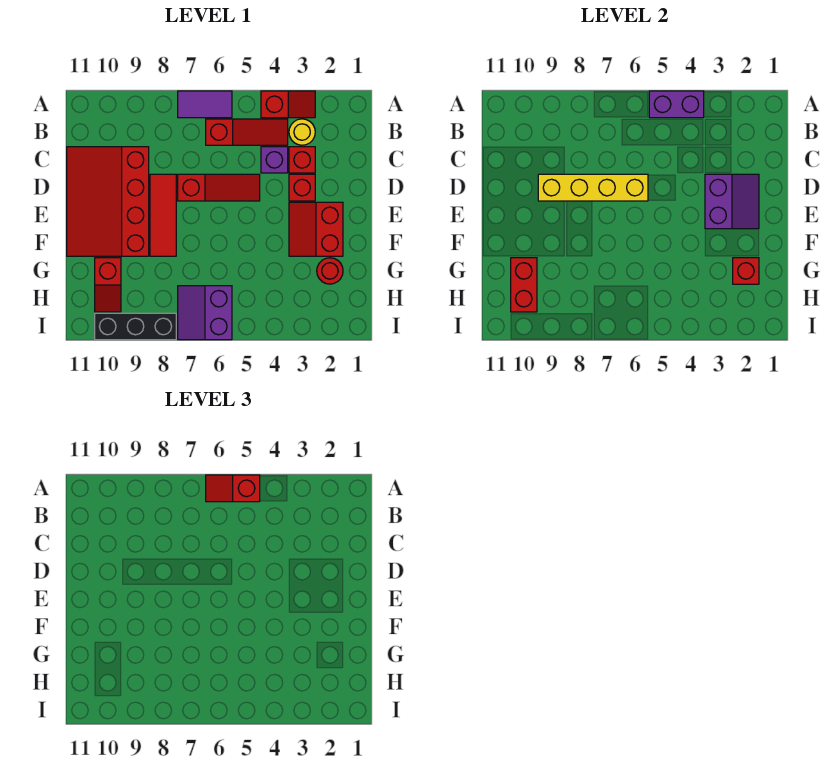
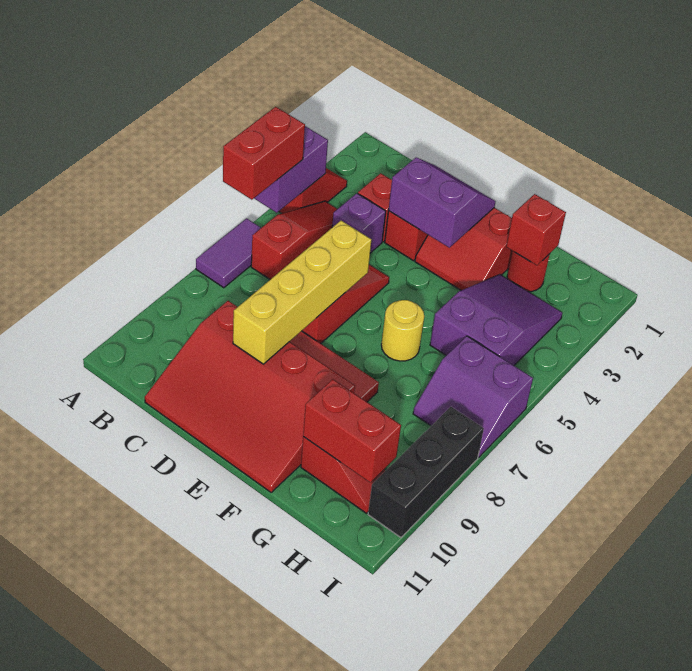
red 1x2 slope [206,475,260,502] -> red 1x2 brick [223,107,305,200]
yellow 1x1 round brick [289,119,315,145] -> yellow 1x1 round brick moved to [381,300,424,361]
none -> purple 2x3 slope [430,275,562,365]

